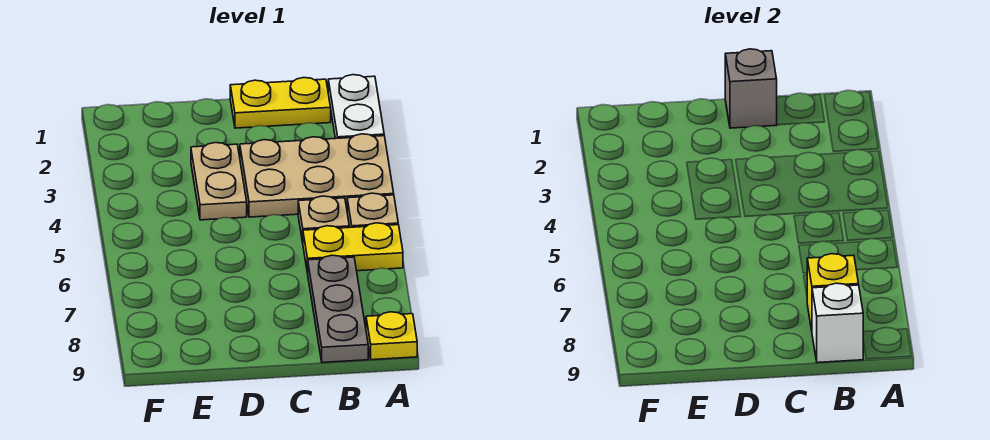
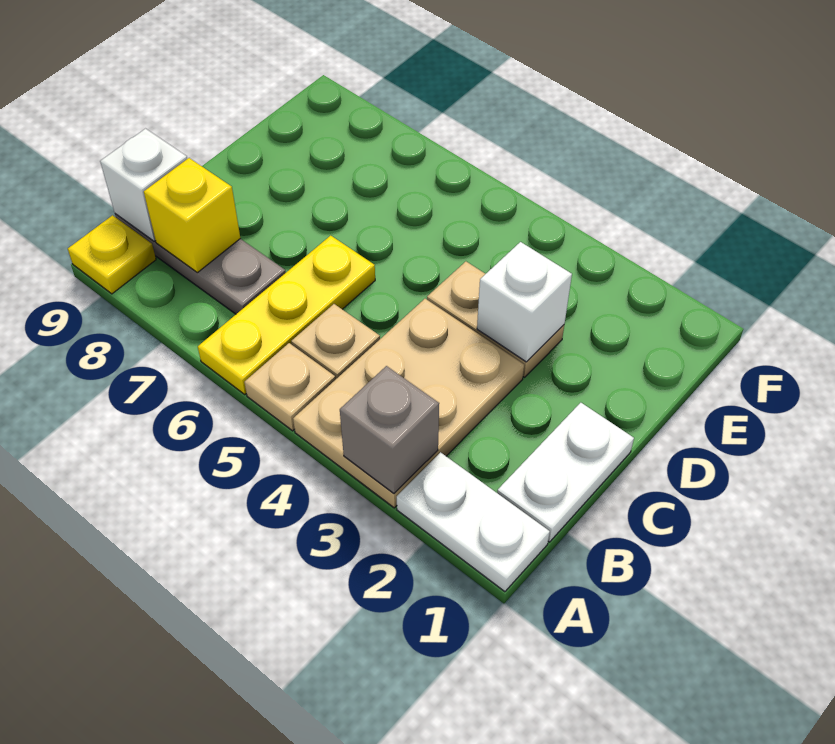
yellow 1x2 plate [303,223,403,273] -> yellow 1x3 plate [198,236,375,394]
yellow 1x2 plate [230,78,331,128] -> white 1x2 plate [497,403,634,542]
grey 1x1 brick [725,49,777,128] -> grey 1x1 brick moved to [340,366,439,493]
none -> white 1x1 brick [477,242,572,362]

